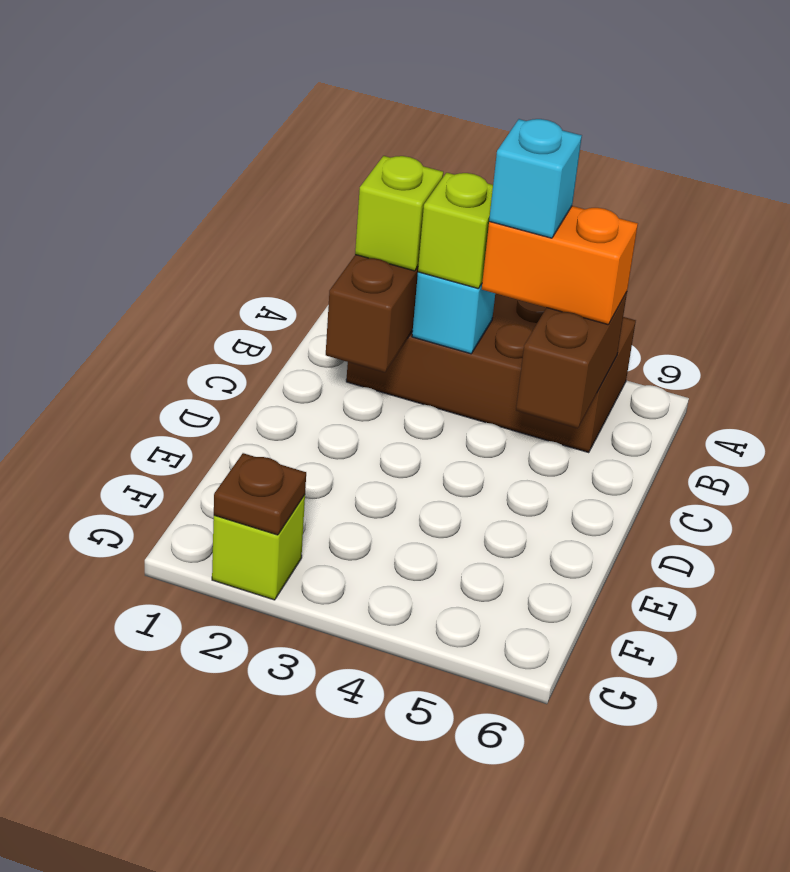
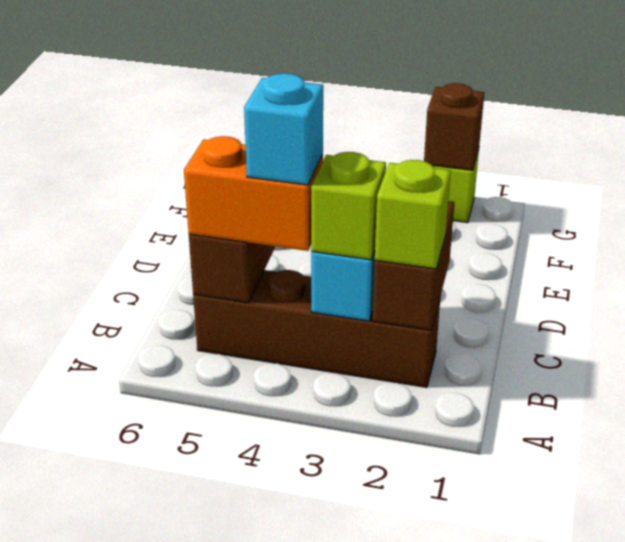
brown 2x4 brick [346,293,636,453] -> brown 1x4 brick [193,270,440,387]
brown 1x1 plate [214,453,306,535] -> brown 1x1 brick [424,83,484,170]

